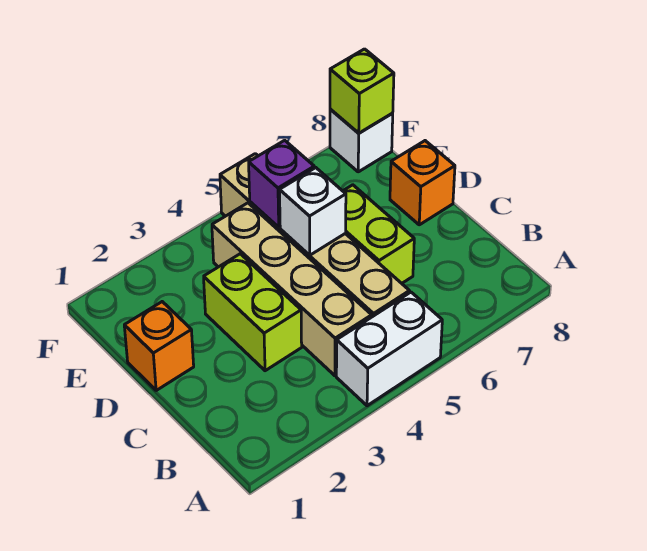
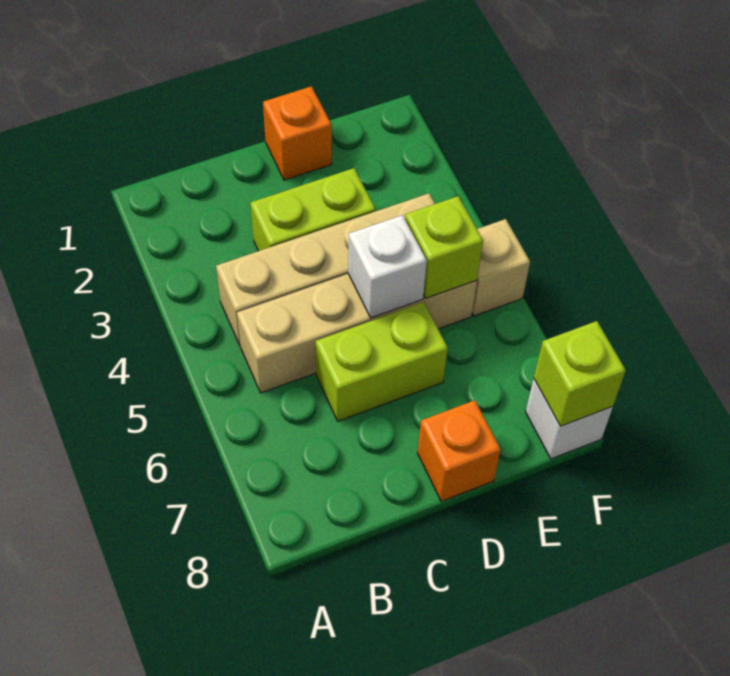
white 1x2 brick [336,292,442,406] -> none
purple 1x1 brick [249,140,314,227] -> lime 1x1 brick [405,196,483,298]

